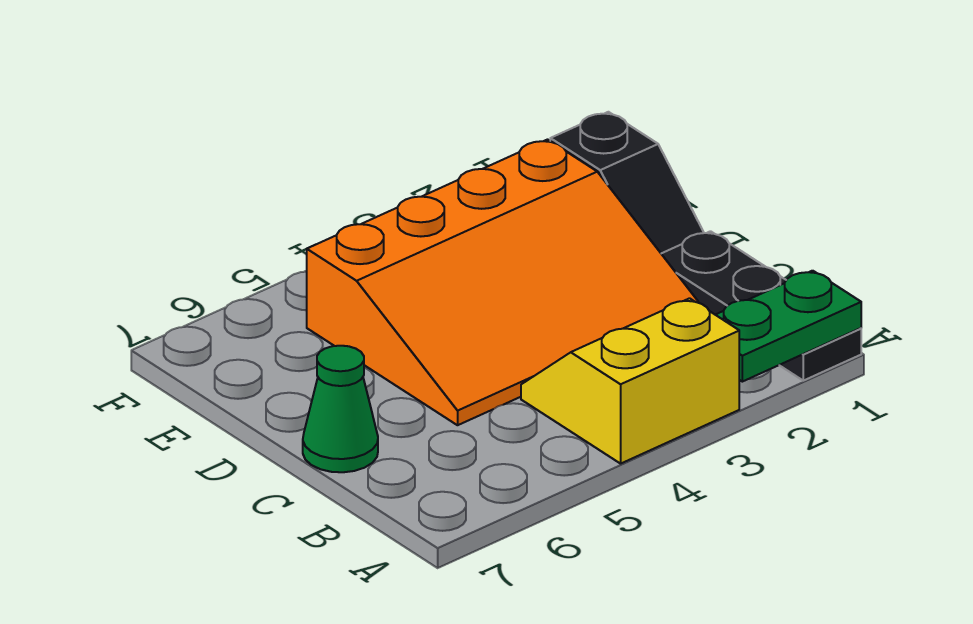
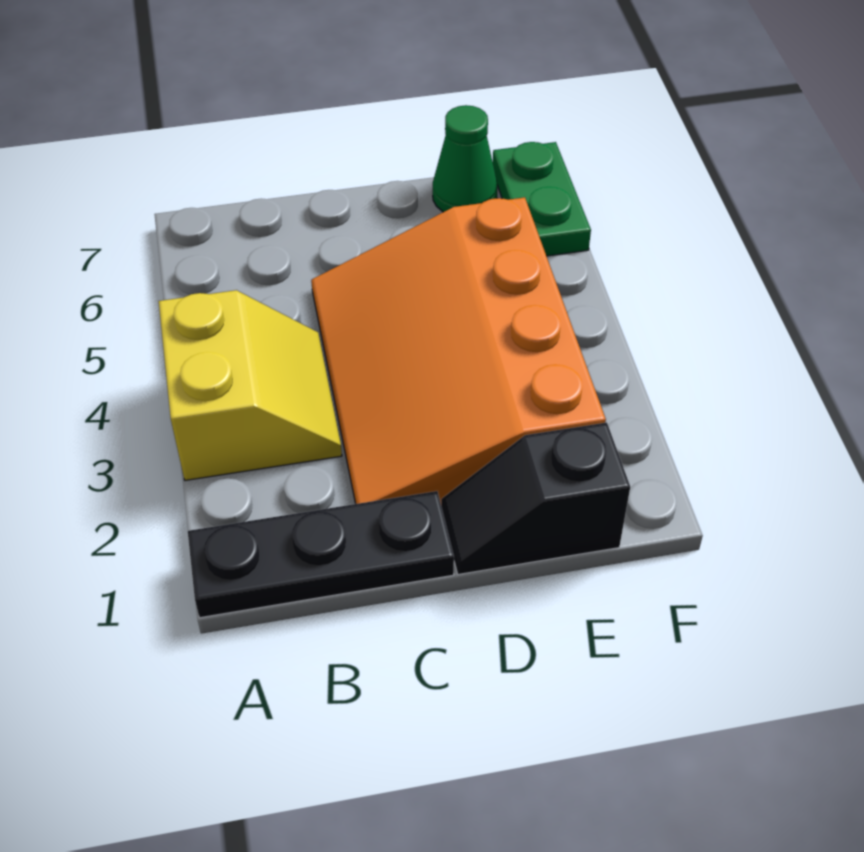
green 1x2 plate [716,271,861,382] -> green 1x2 plate moved to [493,142,591,256]
green 1x1 cone [303,346,378,472] -> green 1x1 cone moved to [433,105,498,212]

